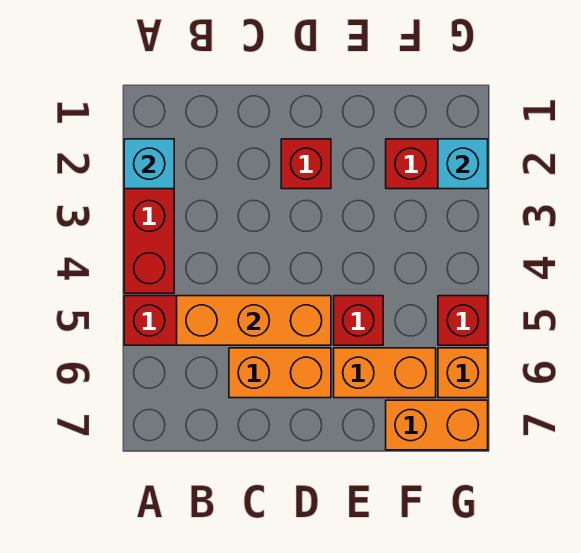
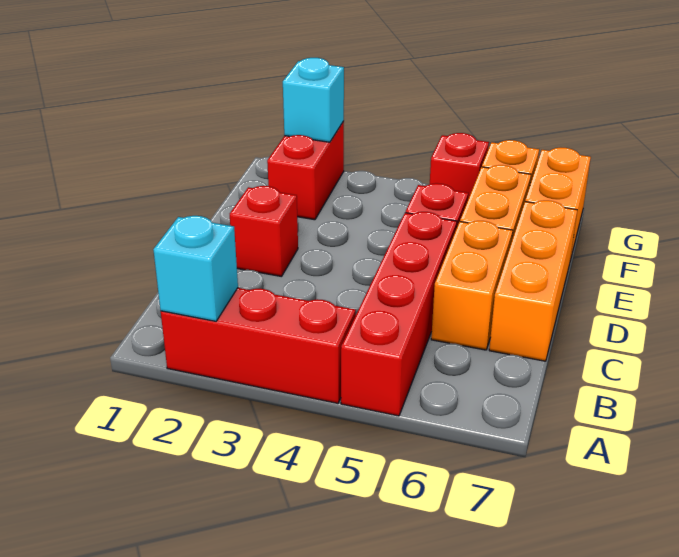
orange 1x3 brick [177,296,331,345] -> orange 1x3 brick moved to [489,200,577,361]

